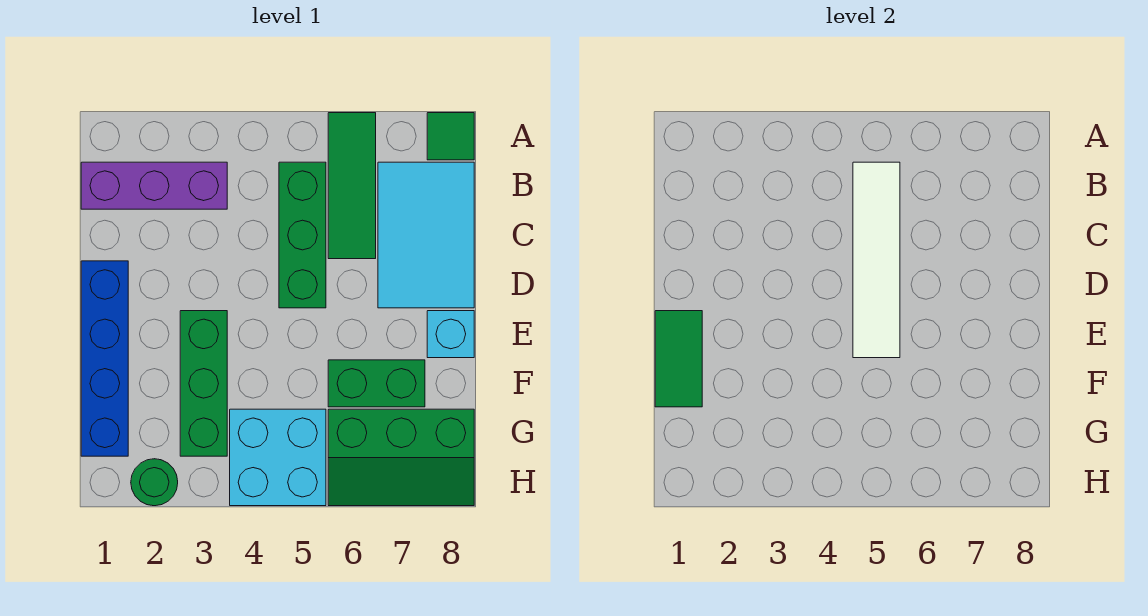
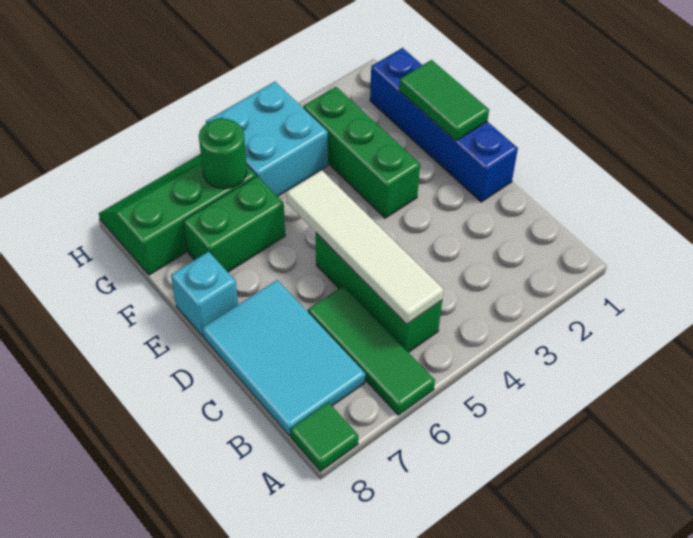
purple 1x3 brick [81,162,227,209] -> none
green 1x1 round brick [131,459,178,506] -> green 1x1 round brick moved to [199,118,247,189]

